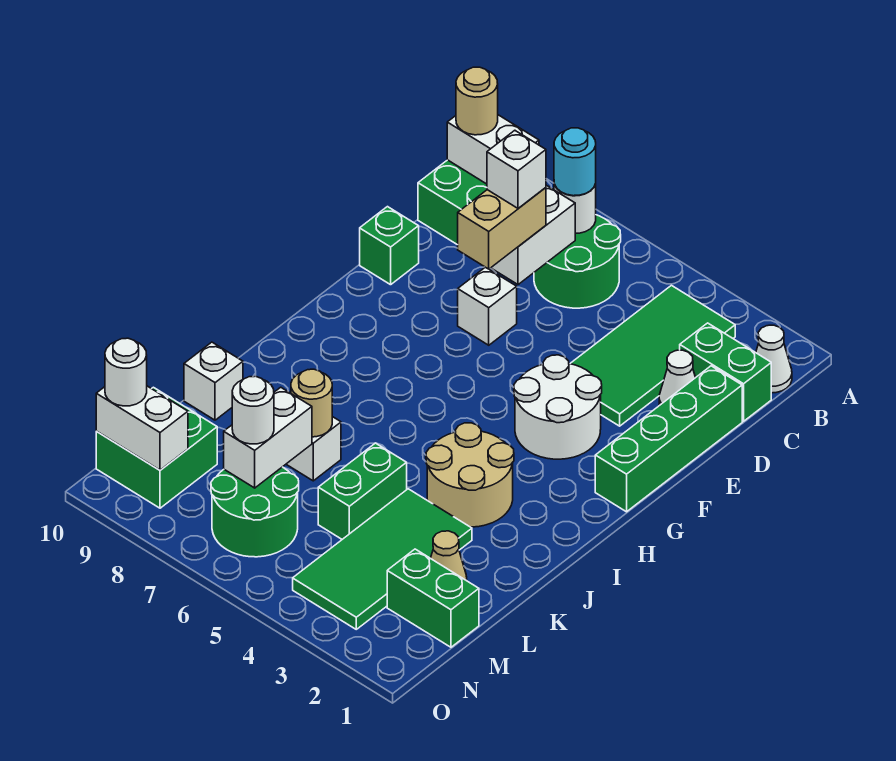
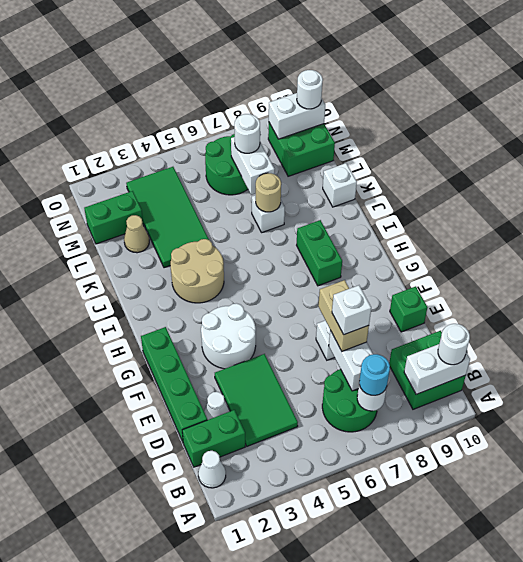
green 2x4 tile [570,285,735,426] -> green 2x3 tile [215,354,298,446]
tan 1x1 round brick [456,67,498,135] -> white 1x1 round brick [438,324,470,365]
green 1x2 brick [318,443,407,539] -> green 1x2 brick moved to [297,220,342,286]

